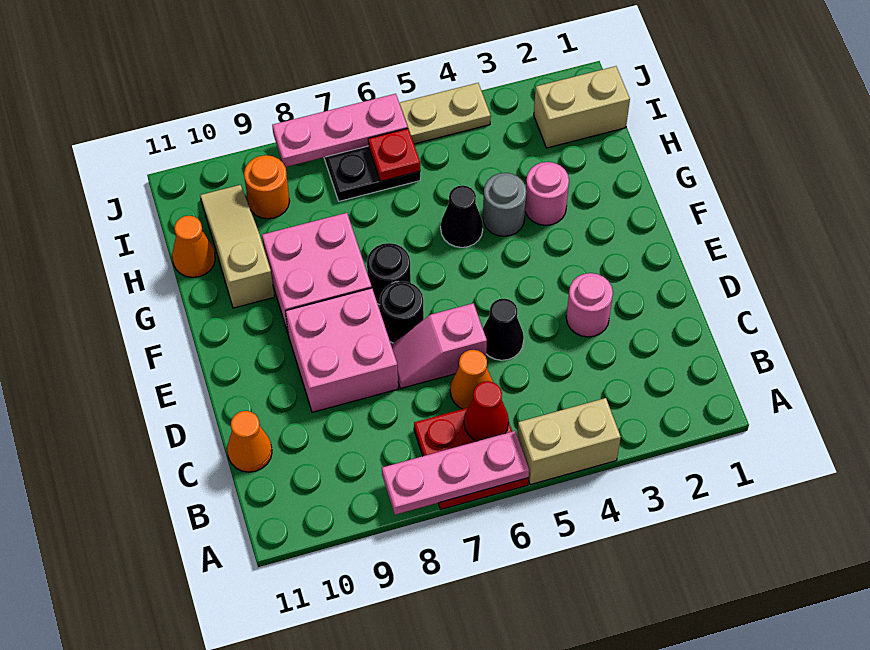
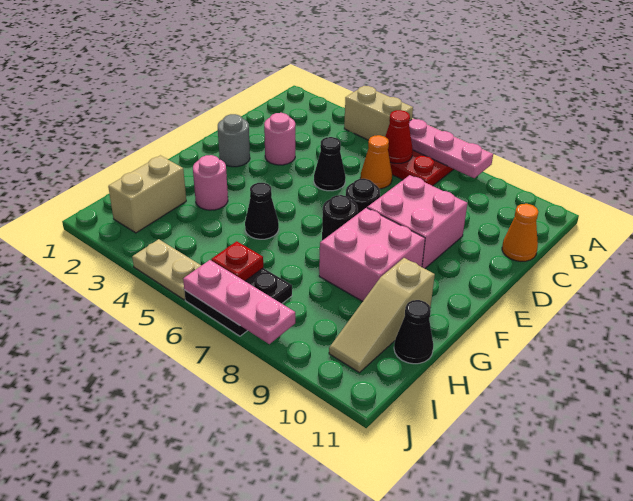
pink 1x2 slope [391,303,487,388] -> none
grey 1x1 round brick [483,173,527,236] -> grey 1x1 round brick moved to [218,114,250,167]
orange 1x1 cone [172,216,215,278] -> black 1x1 cone [394,300,433,364]
tan 1x2 brick [534,66,630,148] -> tan 1x2 brick turned to [108,156,186,233]
orange 1x1 round brick [244,155,290,219] -> none

